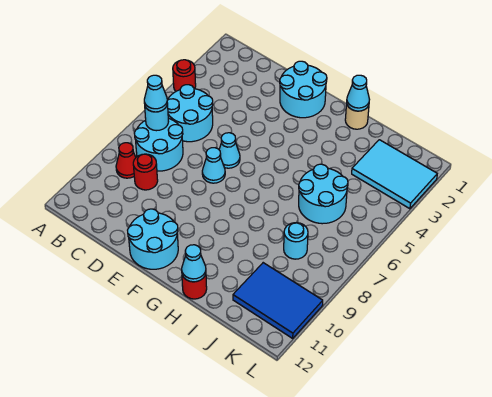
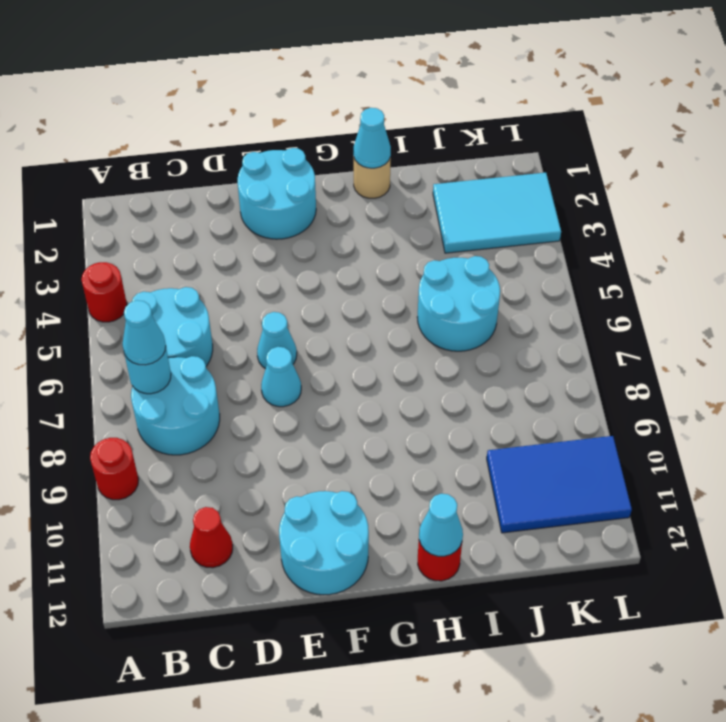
red 1x1 cone [116,143,136,178] -> red 1x1 cone moved to [190,507,233,568]
red 1x1 round brick [133,154,158,190] -> red 1x1 round brick moved to [90,438,139,500]
cyan 1x1 round brick [284,223,308,259] -> none

